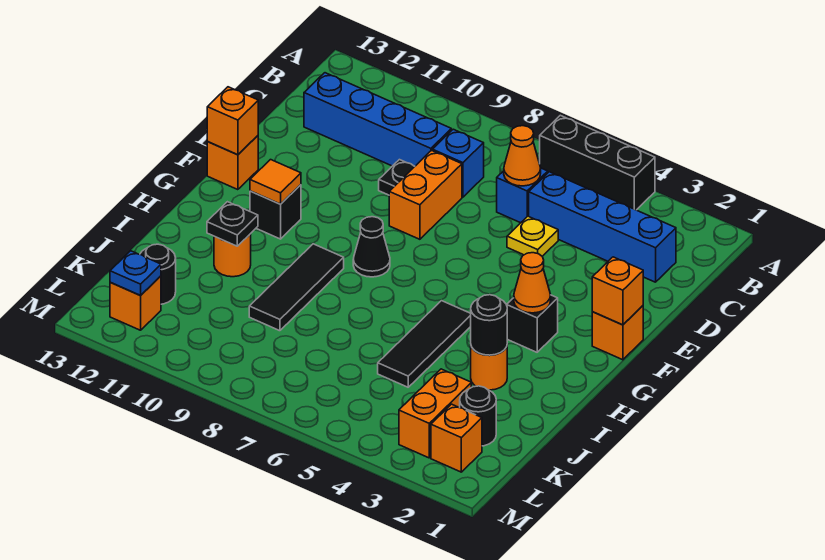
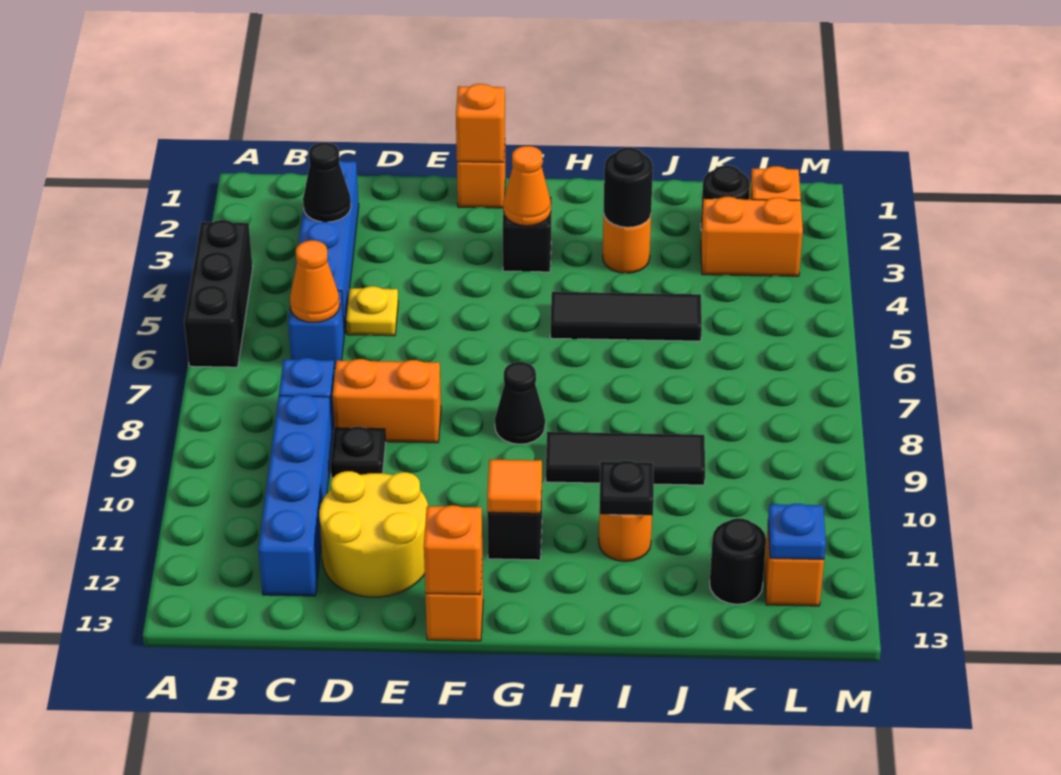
none -> black 1x1 cone [303,143,351,222]
none -> yellow 2x2 round brick [319,471,428,597]

